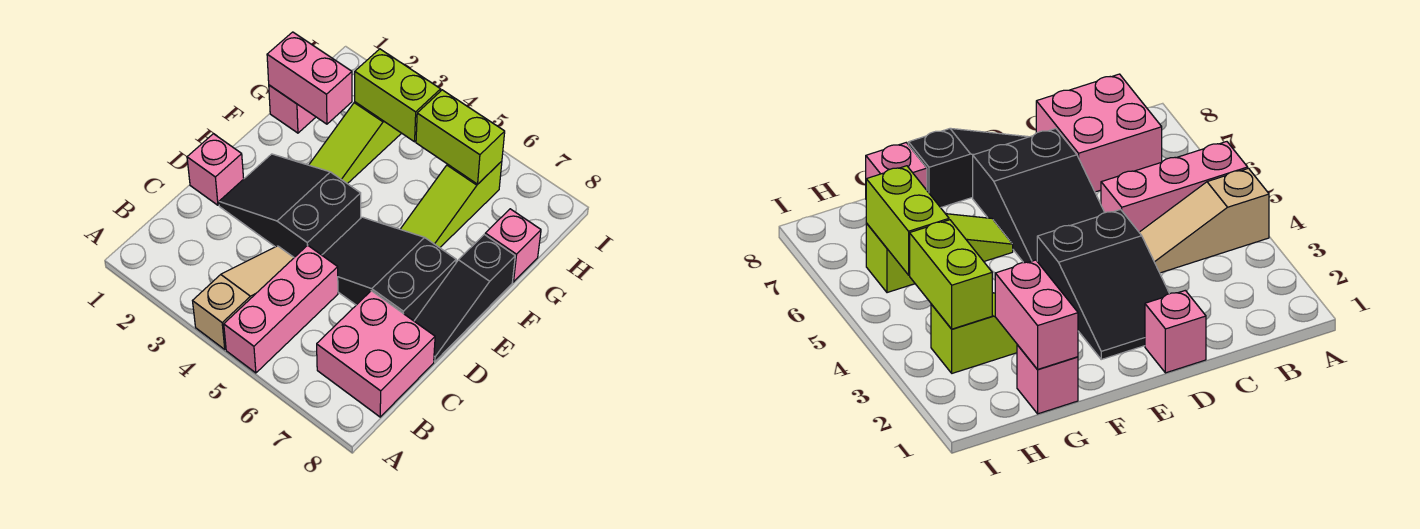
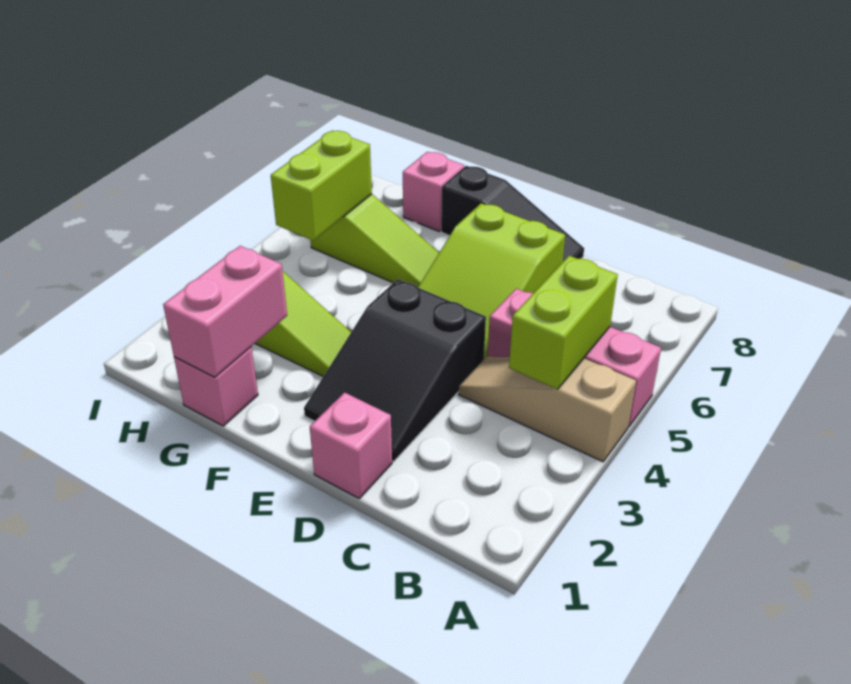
pink 2x2 brick [317,291,435,417] -> none
black 2x3 slope [322,217,456,321] -> lime 2x3 slope [418,203,565,359]
lime 1x2 brick [355,49,441,142] -> lime 1x2 brick moved to [509,256,618,389]

